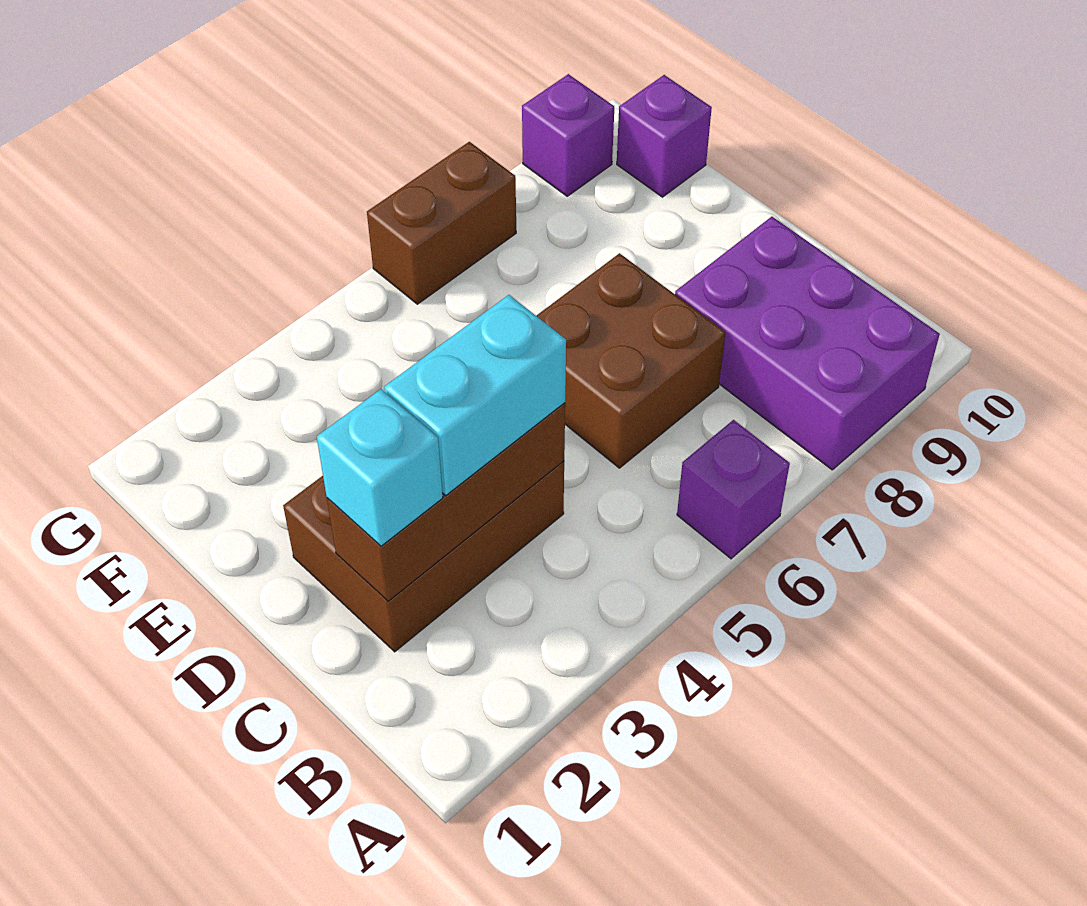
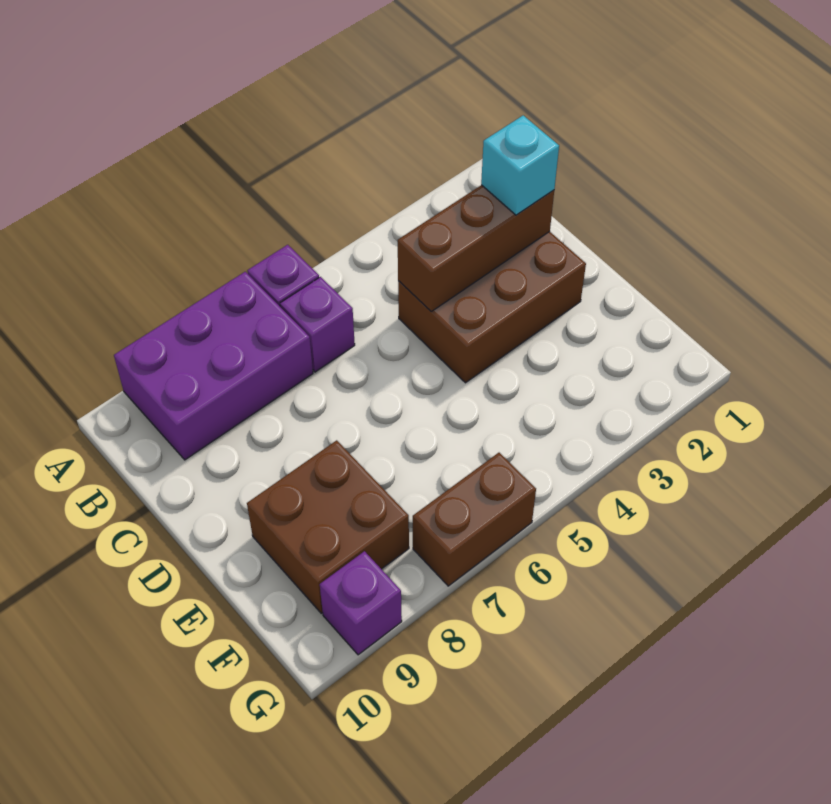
purple 2x3 brick [675,217,940,470] -> purple 2x3 brick turned to [114,272,313,460]
cyan 1x2 brick [384,295,566,495] -> none
brown 2x2 brick [536,253,725,468] -> brown 2x2 brick moved to [247,440,409,613]
purple 1x1 brick [617,75,712,197] -> purple 1x1 brick moved to [280,277,355,372]

